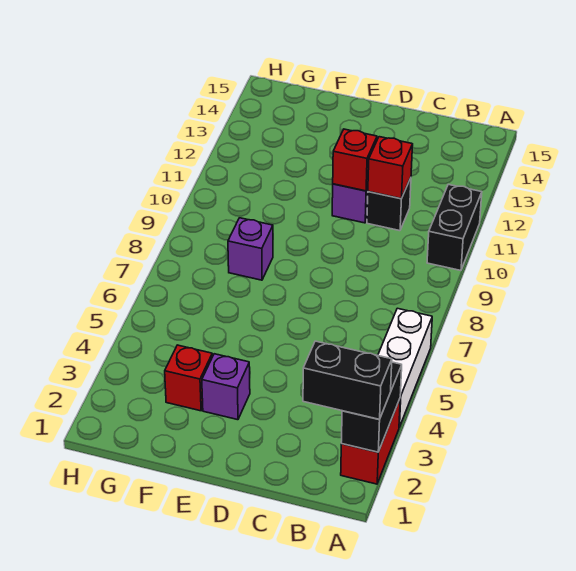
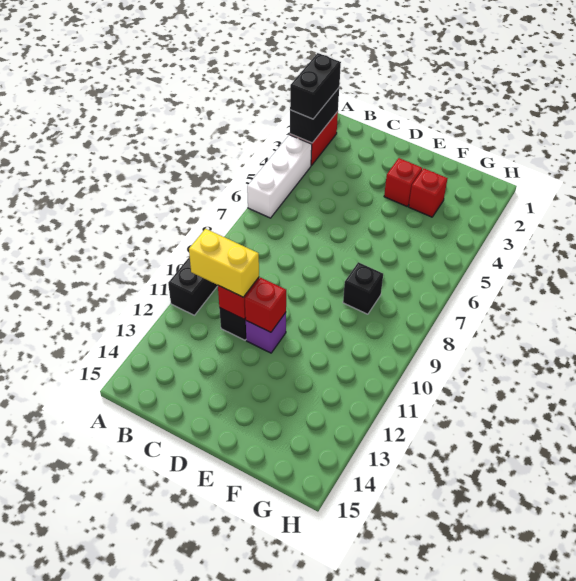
black 1x2 brick [303,341,392,419] -> black 1x2 brick turned to [290,53,341,119]
none -> yellow 1x2 brick [189,229,259,297]
purple 1x1 brick [202,354,250,420] -> red 1x1 brick [384,158,422,206]
purple 1x1 brick [228,218,273,280] -> black 1x1 brick [343,262,383,314]

